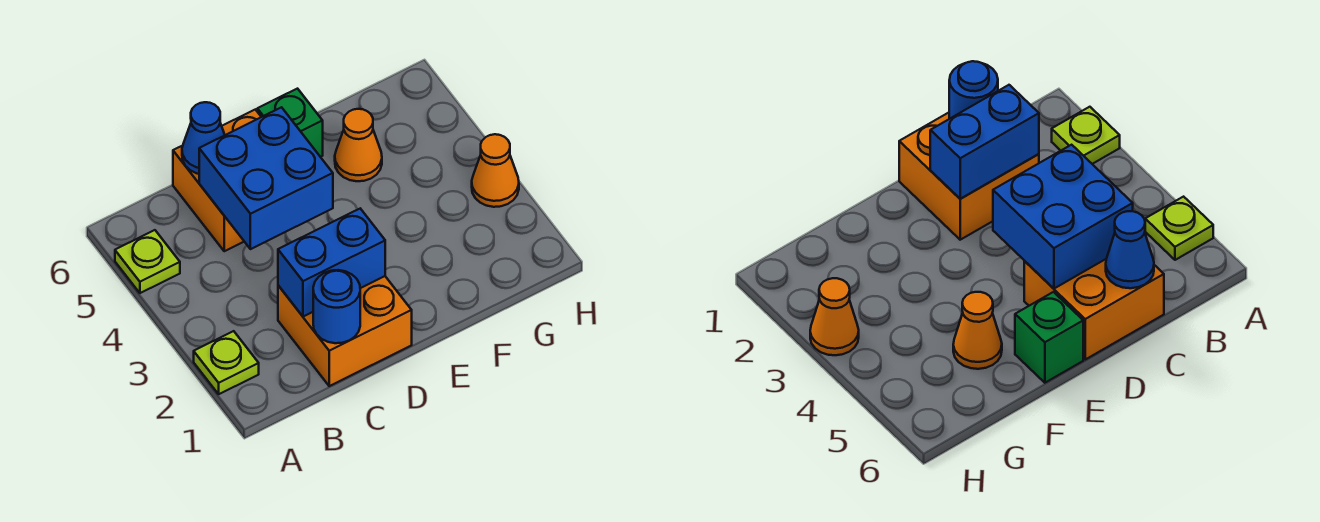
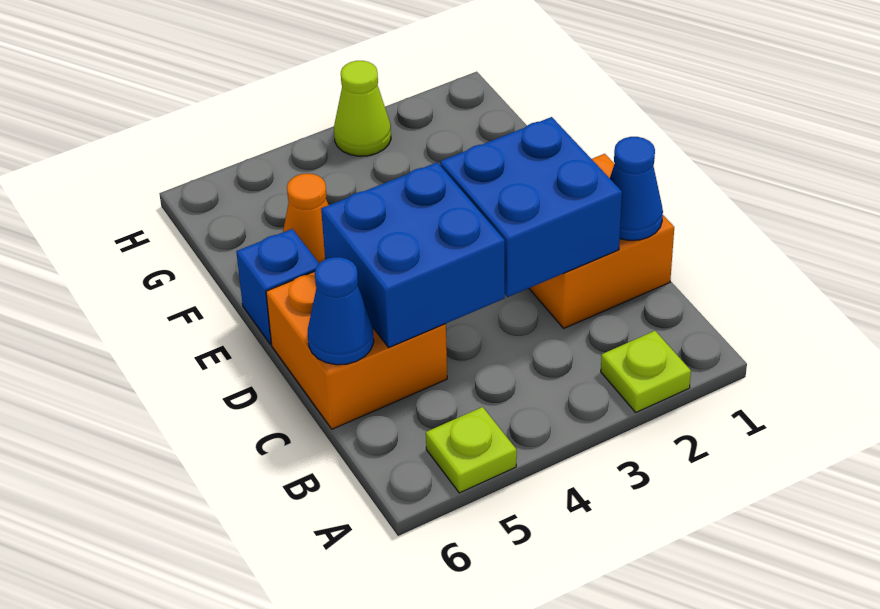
blue 1x1 round brick [313,270,360,343] -> blue 1x1 cone [610,137,663,240]
blue 1x2 brick [278,209,385,317] -> blue 2x2 brick [440,117,622,297]
green 1x1 brick [257,89,323,157] -> blue 1x1 brick [236,229,319,344]
orange 1x1 cone [472,134,519,207] -> lime 1x1 cone [334,61,391,156]

